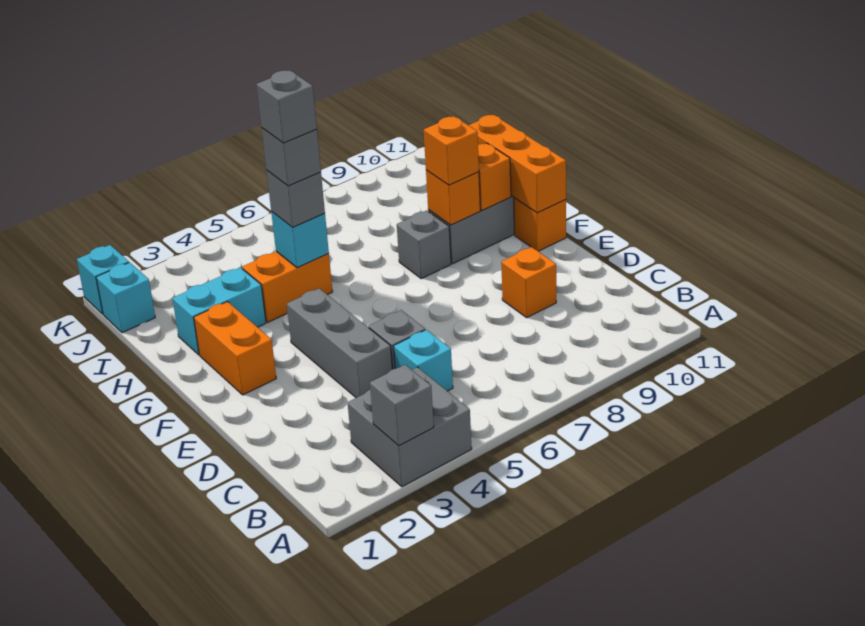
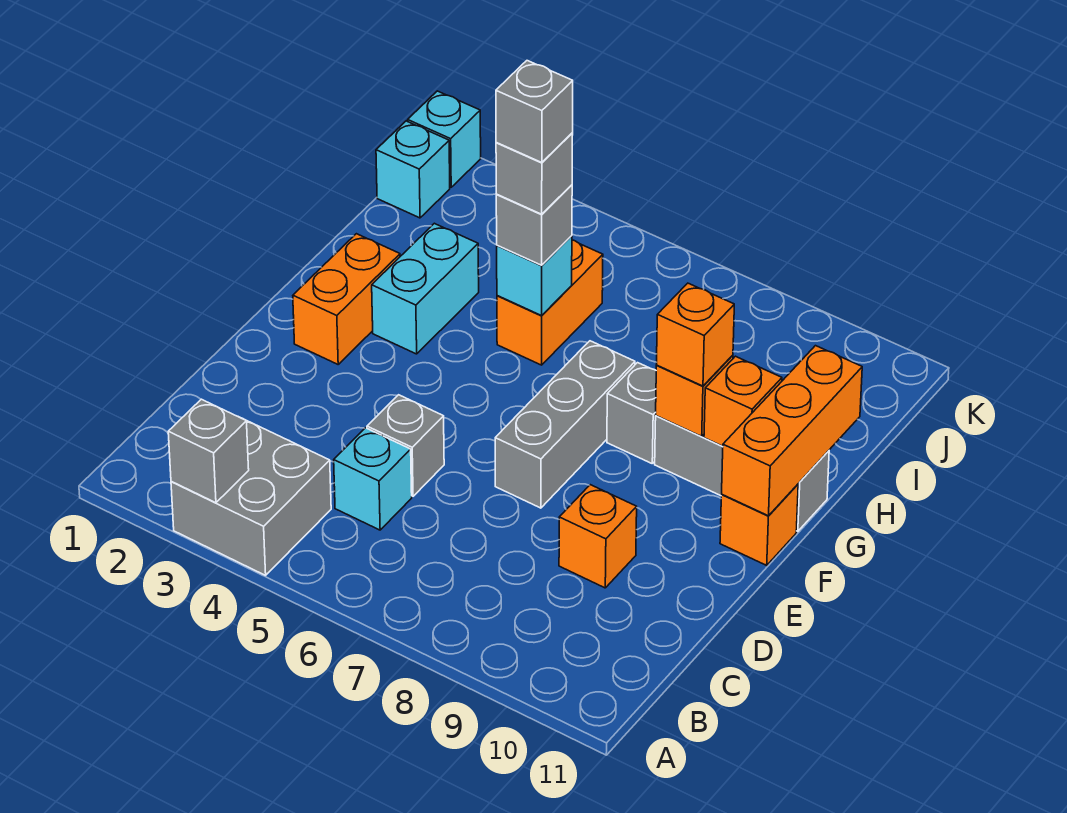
grey 1x3 brick [287,288,392,398] -> grey 1x3 brick moved to [495,341,635,508]
cyan 1x2 brick [172,267,266,355] -> cyan 1x2 brick turned to [372,223,479,354]
orange 1x2 brick [242,251,333,322] -> orange 1x2 brick turned to [497,240,603,365]

